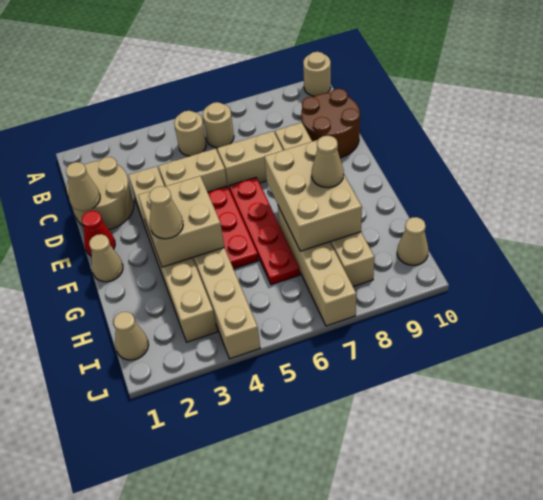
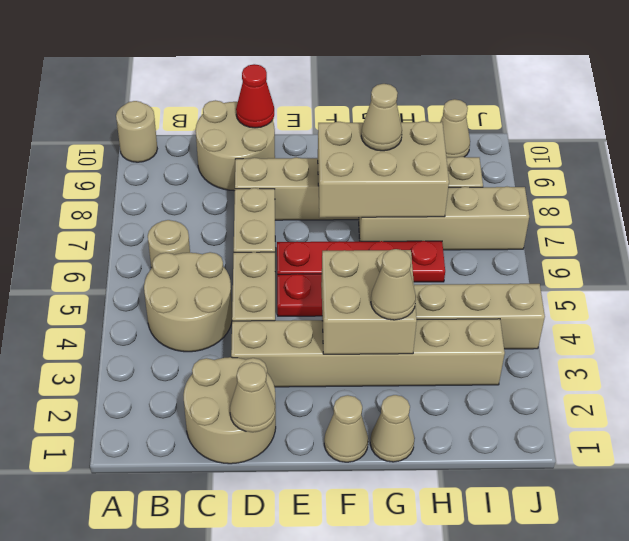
tan 1x1 round brick [174,111,206,156] -> tan 2x2 round brick [144,252,232,352]
brown 2x2 round brick [301,89,360,158] -> tan 2x2 round brick [196,100,275,191]
red 1x1 cone [82,211,115,256] -> red 1x1 cone moved to [236,64,274,128]
tan 1x1 cone [113,312,148,360] -> tan 1x1 cone moved to [370,395,415,462]

